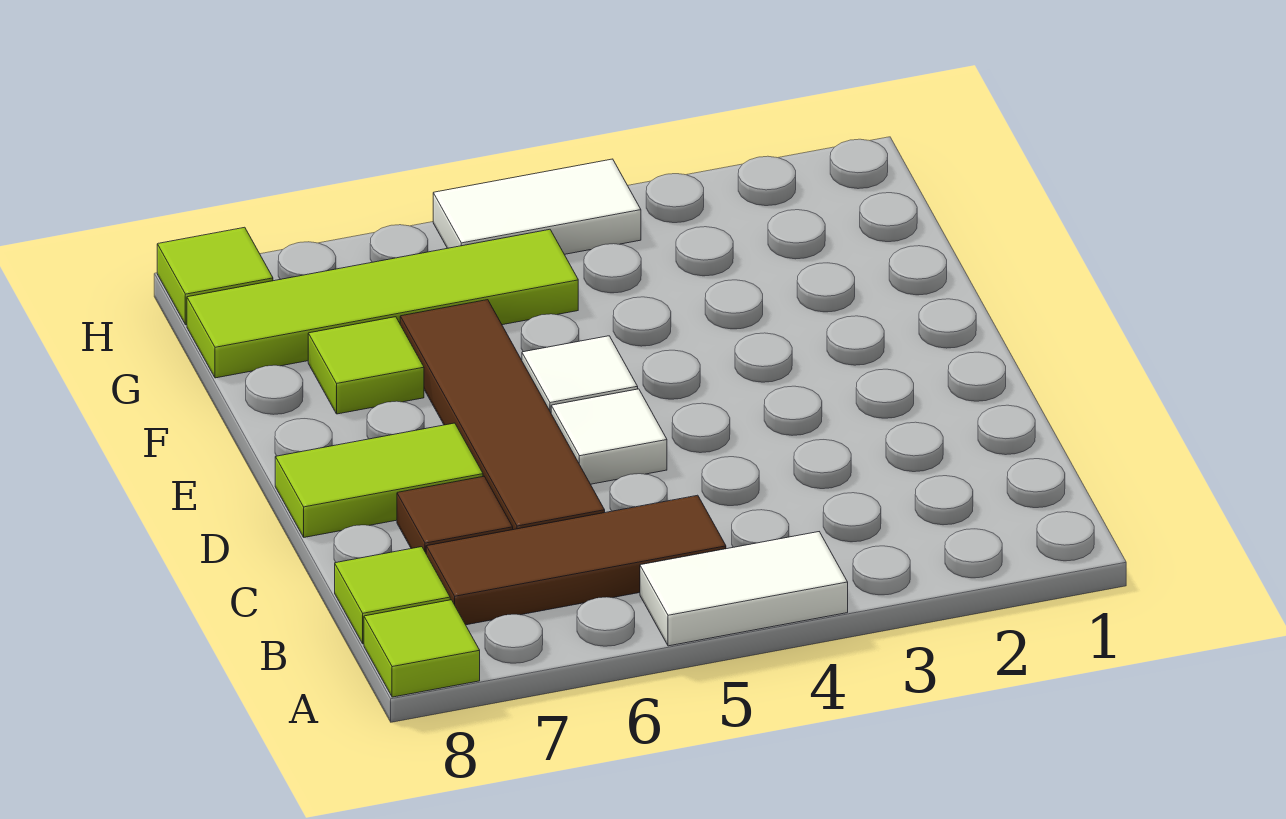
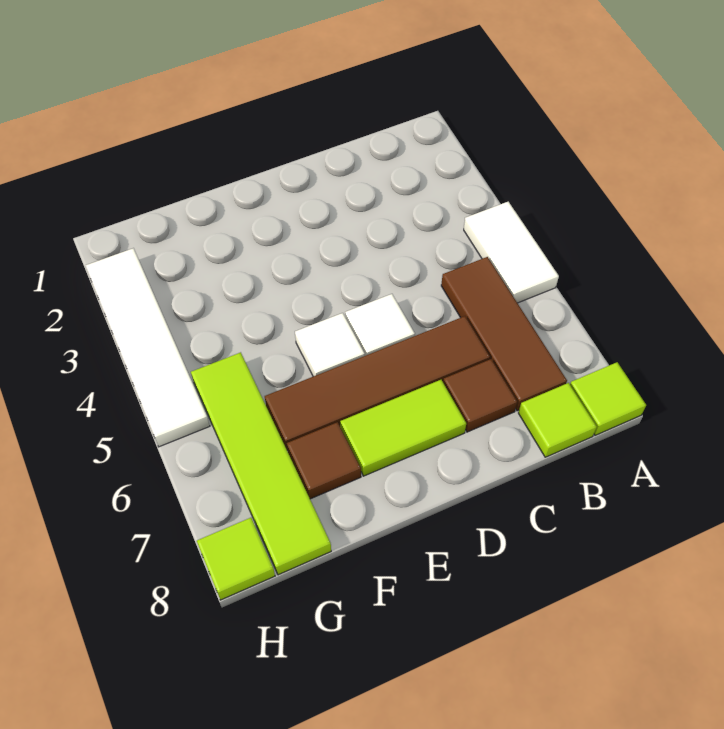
lime 1x2 tile [275,423,483,537] -> lime 1x2 tile turned to [340,380,466,476]
lime 1x1 tile [308,317,424,414] -> brown 1x1 tile [287,422,361,499]
white 1x2 tile [433,159,641,254] -> white 1x4 tile [85,248,210,447]

